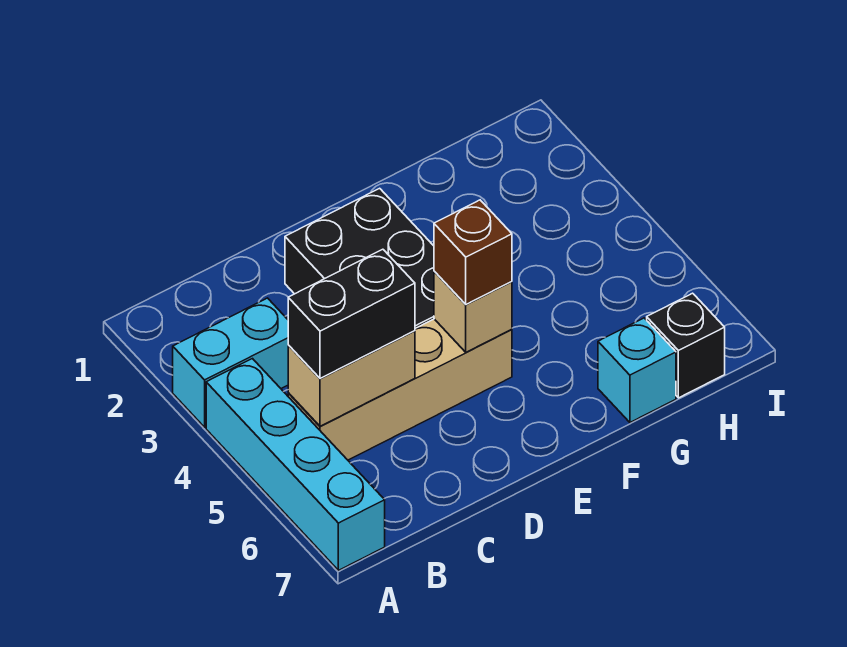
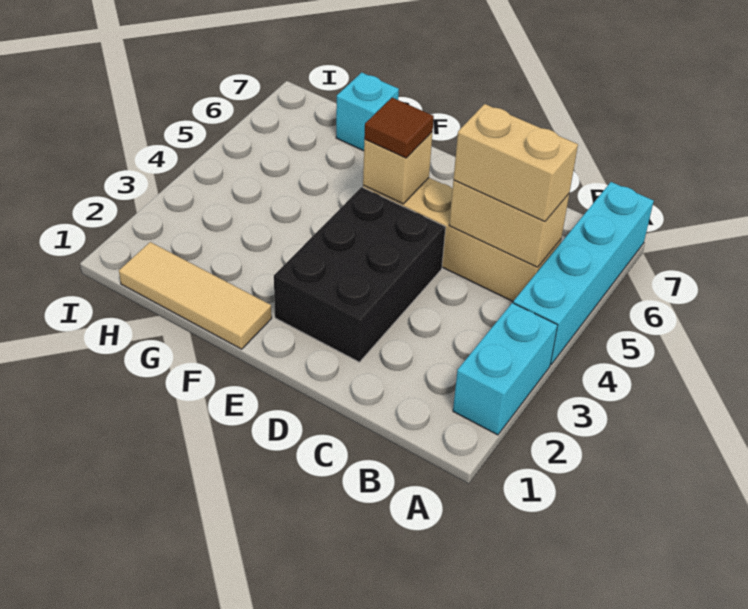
cyan 1x2 brick [173,298,288,427] -> cyan 1x2 brick turned to [453,303,558,435]
black 1x2 brick [288,249,415,378] -> tan 1x2 brick [453,104,578,222]
brown 1x1 brick [434,200,512,304] -> brown 1x1 tile [364,98,434,158]
none -> tan 1x3 tile [119,242,272,349]
black 1x1 brick [647,293,725,398] -> none

